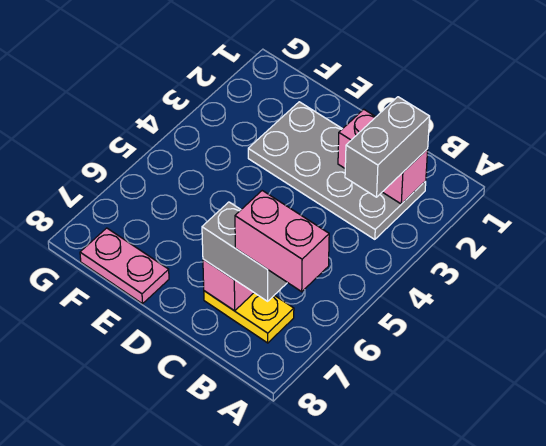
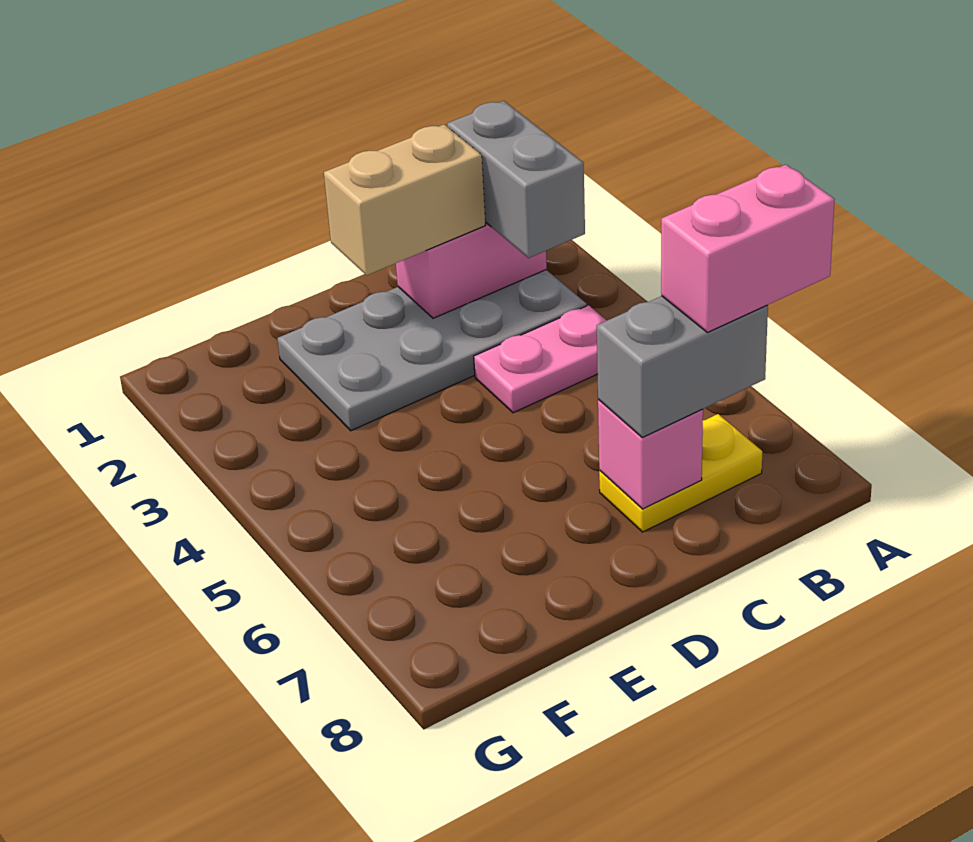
none -> tan 1x2 brick [324,125,485,275]
pink 1x2 plate [80,228,169,304] -> pink 1x2 plate moved to [474,305,607,413]

